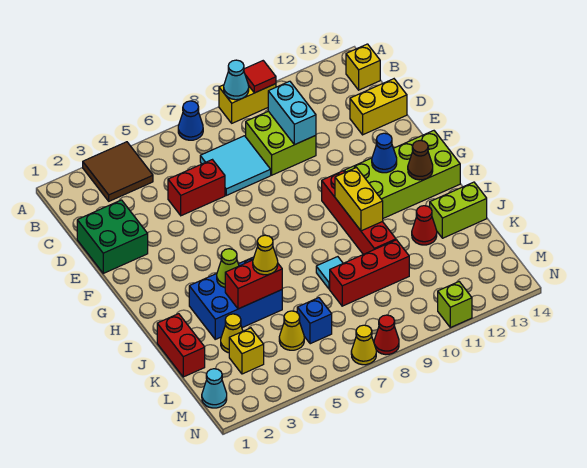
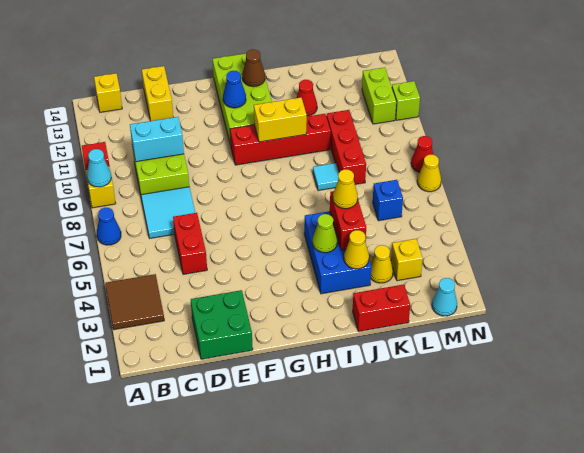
lime 1x2 brick [430,182,487,238] -> lime 1x2 brick moved to [362,68,396,124]
yellow 1x1 cone [279,311,304,350] -> yellow 1x1 cone moved to [344,230,369,269]

